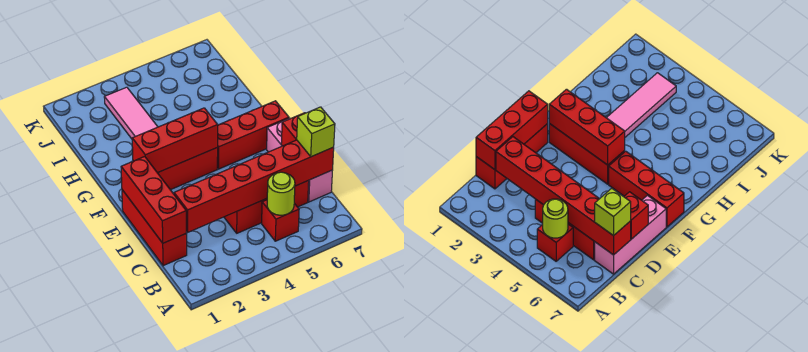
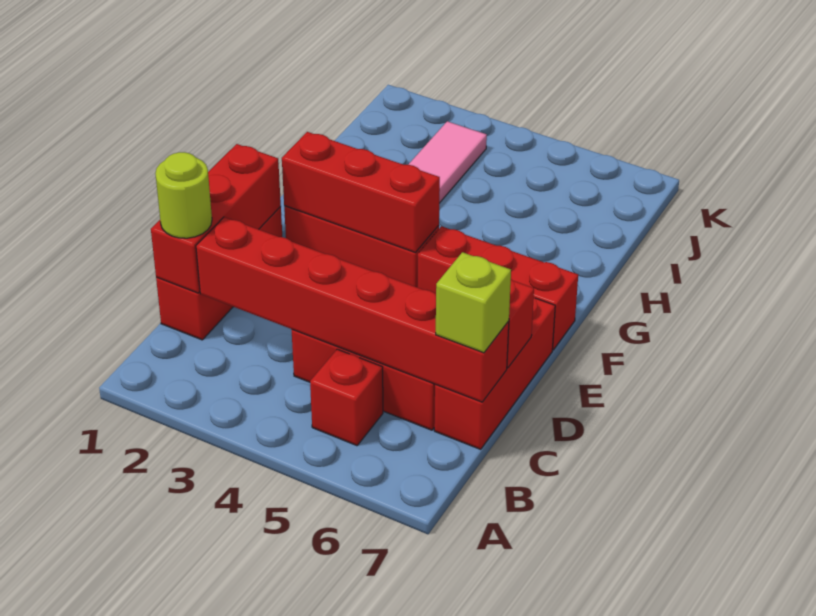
lime 1x1 round brick [267,172,295,215] -> lime 1x1 round brick moved to [155,152,212,238]
pink 1x3 brick [267,118,333,202] -> red 1x3 brick [434,298,555,449]

